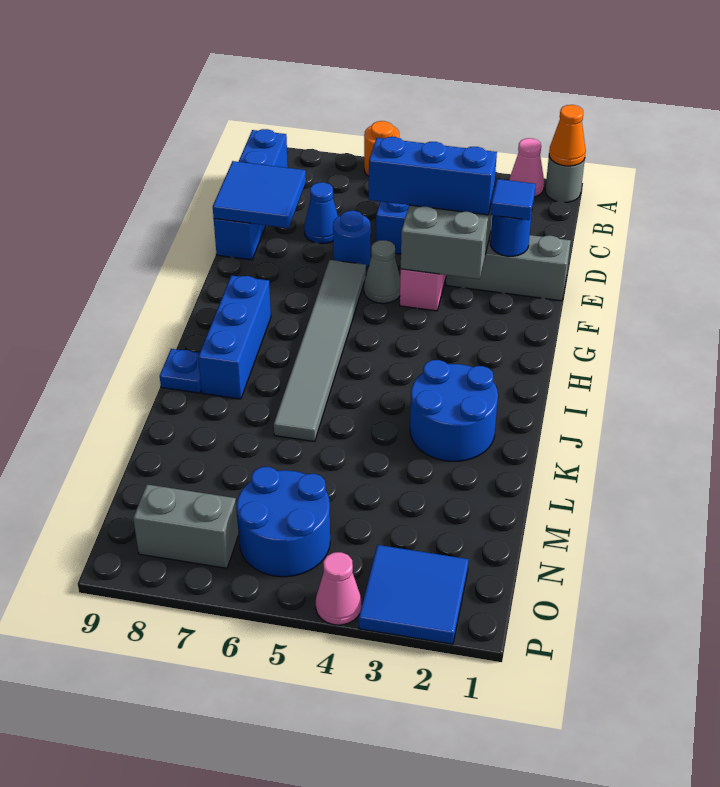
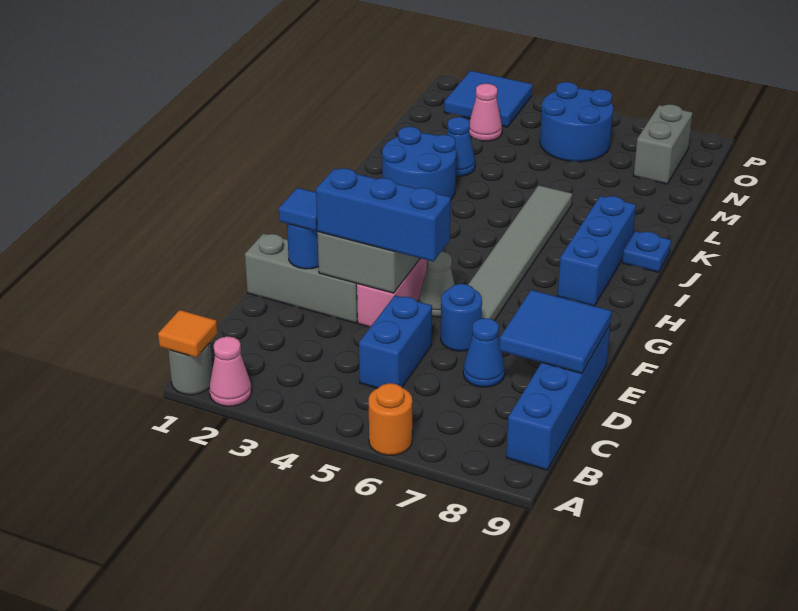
orange 1x1 cone [549,105,586,166] -> orange 1x1 tile [158,310,217,358]
none -> blue 1x1 cone [447,117,475,176]
grey 1x2 brick [133,484,239,568] -> grey 1x2 brick turned to [634,104,692,184]
pink 1x1 cone [316,552,361,625] -> pink 1x1 cone moved to [469,84,502,141]

